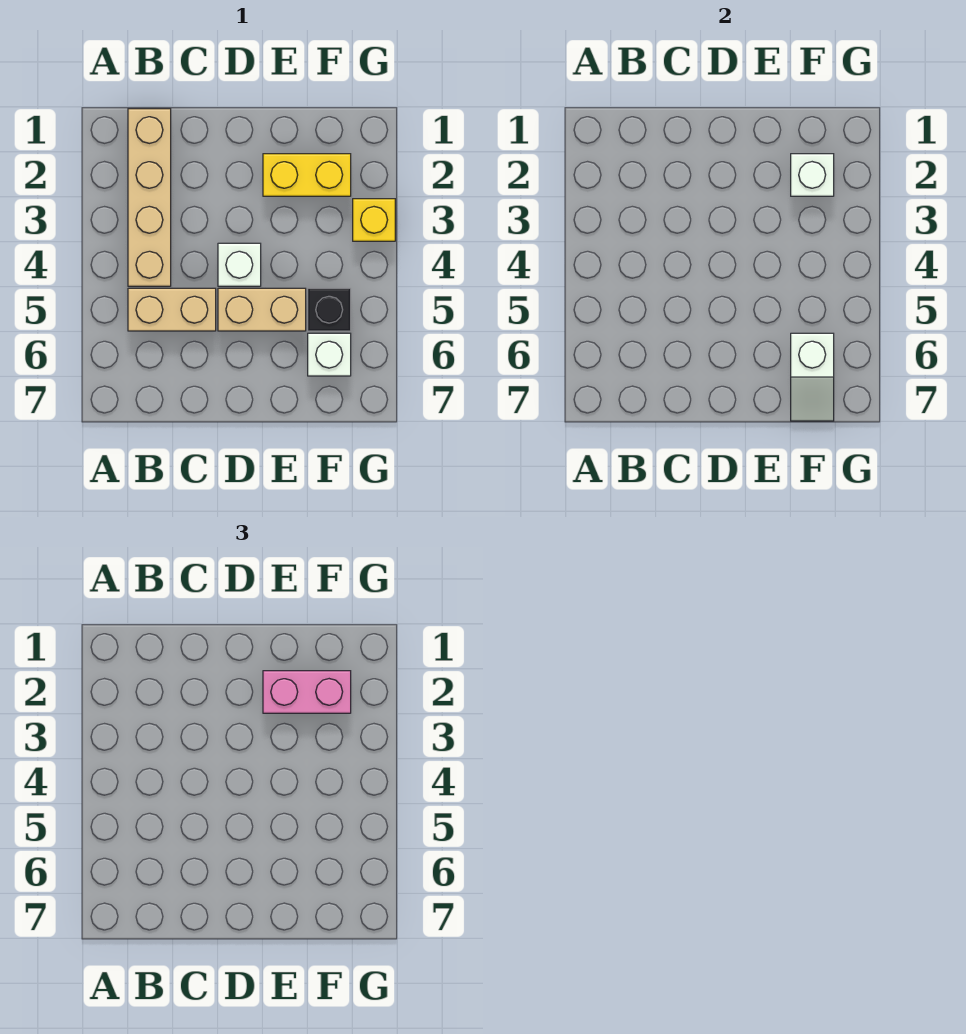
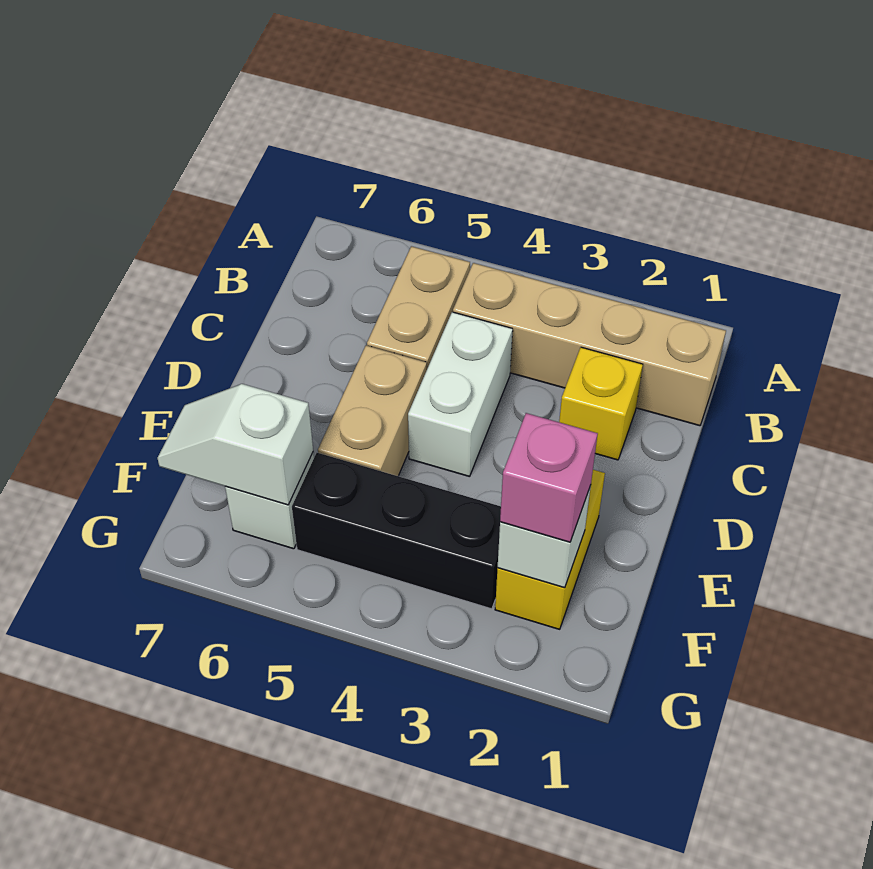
white 1x1 brick [218,243,261,286] -> white 1x2 brick [408,312,513,477]
pink 1x2 brick [263,671,351,713] -> pink 1x1 brick [500,413,598,542]
black 1x1 brick [308,288,351,331] -> black 1x3 brick [292,453,501,609]
yellow 1x1 brick [353,199,395,241] -> yellow 1x1 brick moved to [559,347,643,460]

